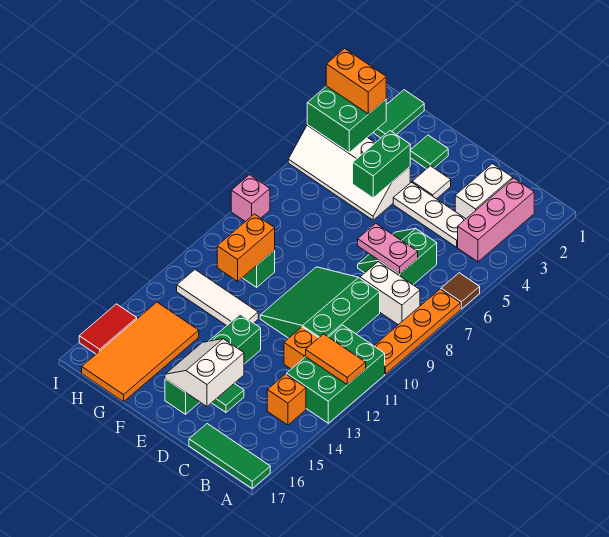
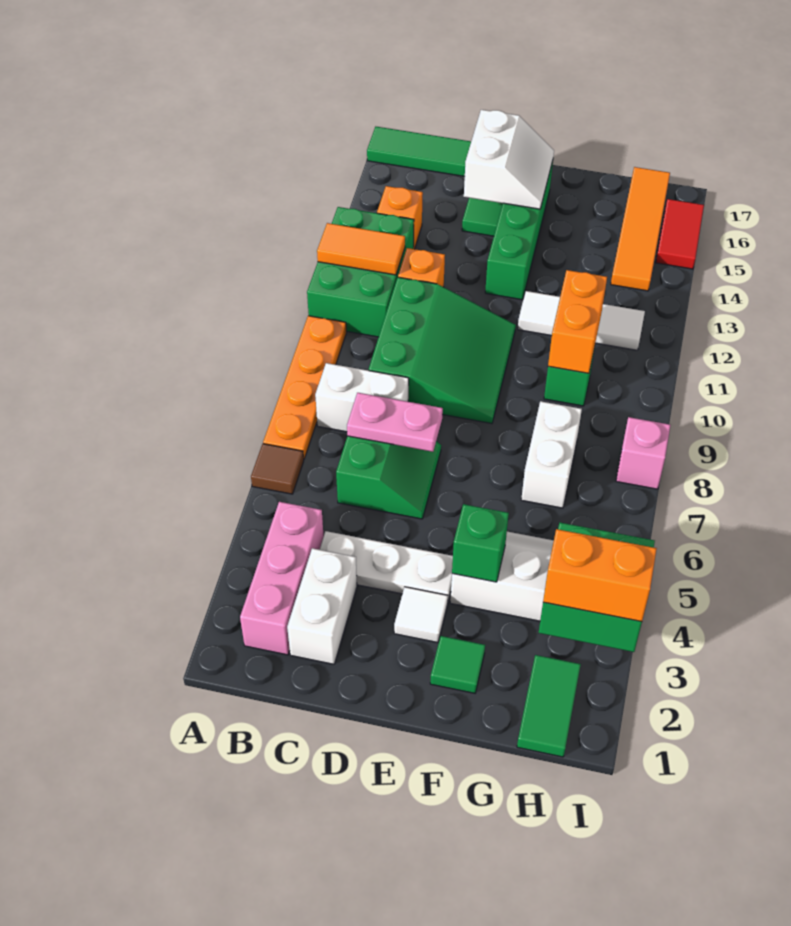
green 1x2 brick [353,131,410,198] -> green 1x1 brick [452,504,509,582]
none -> white 1x2 brick [521,401,582,508]
orange 2x4 tile [82,302,199,402] -> orange 1x4 tile [611,167,670,291]

